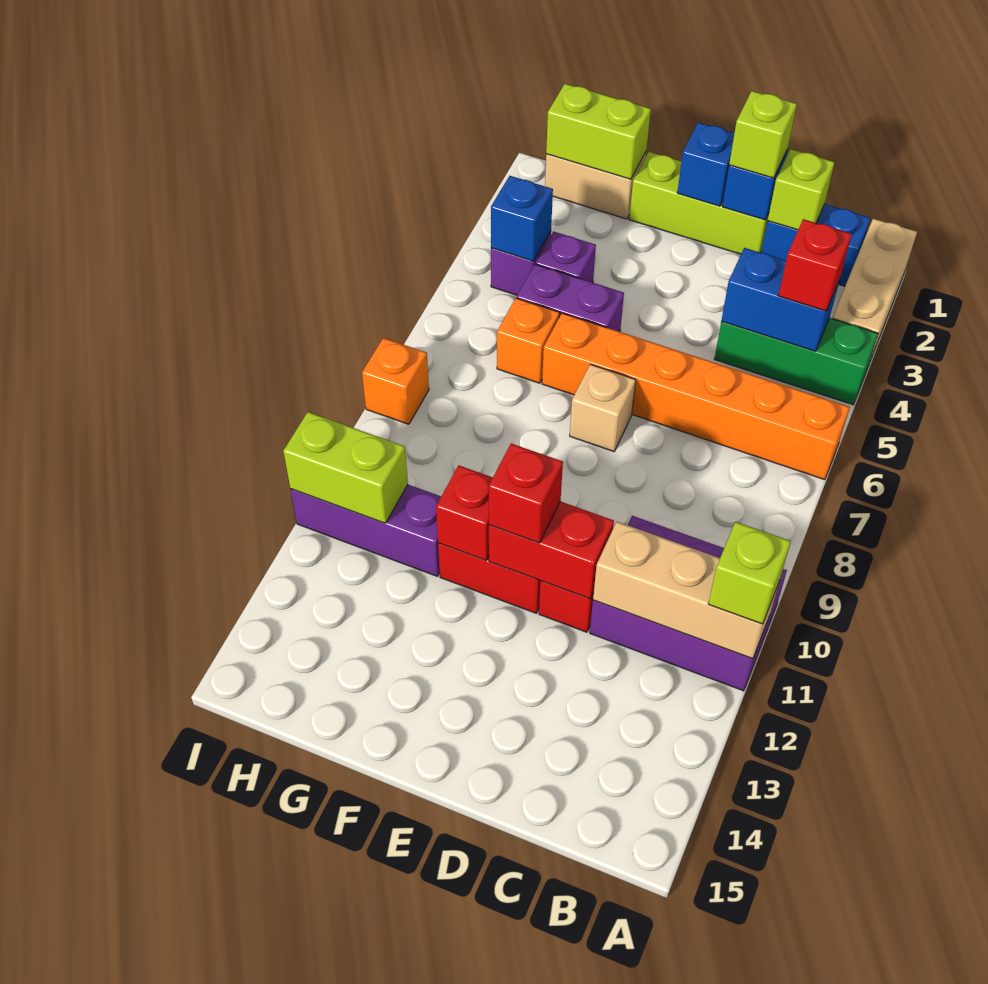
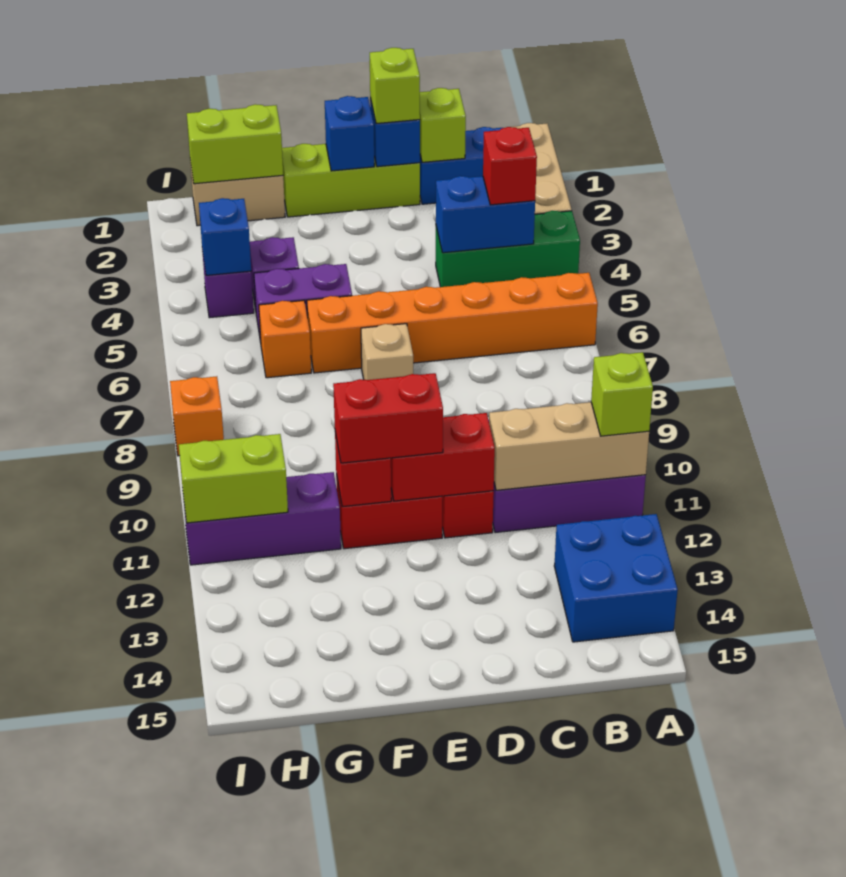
none -> blue 2x2 brick [554,514,678,642]
red 1x1 brick [489,444,563,543] -> red 1x2 brick [333,373,443,463]

